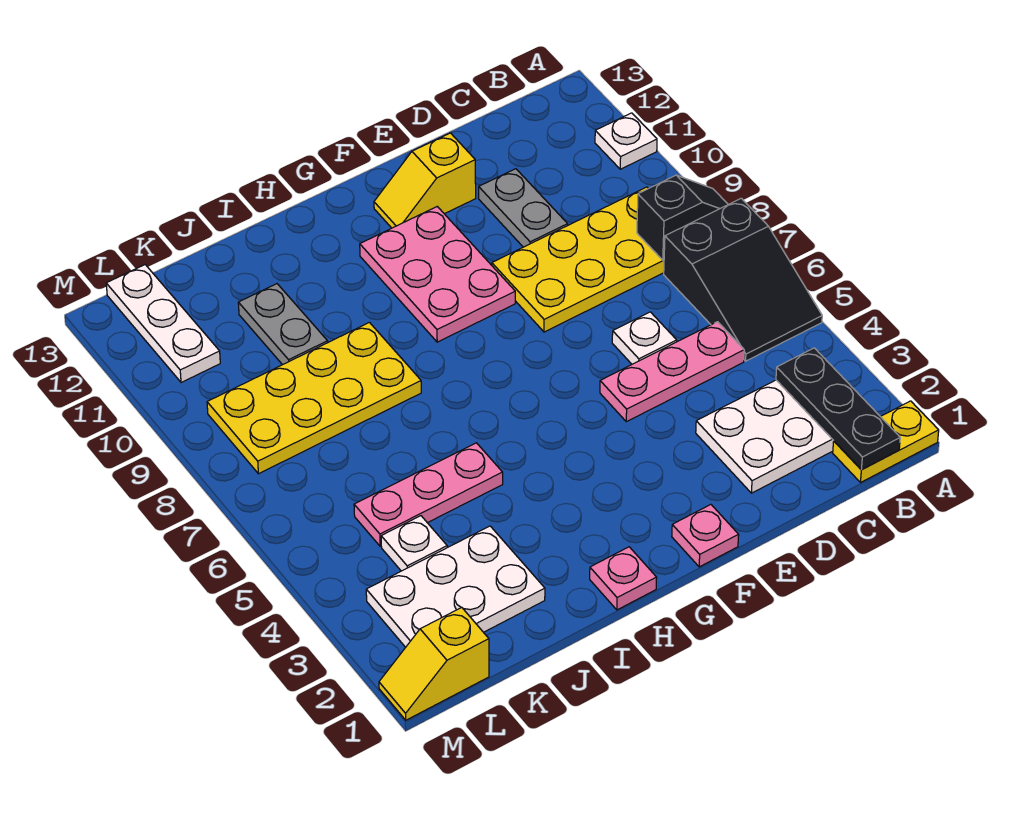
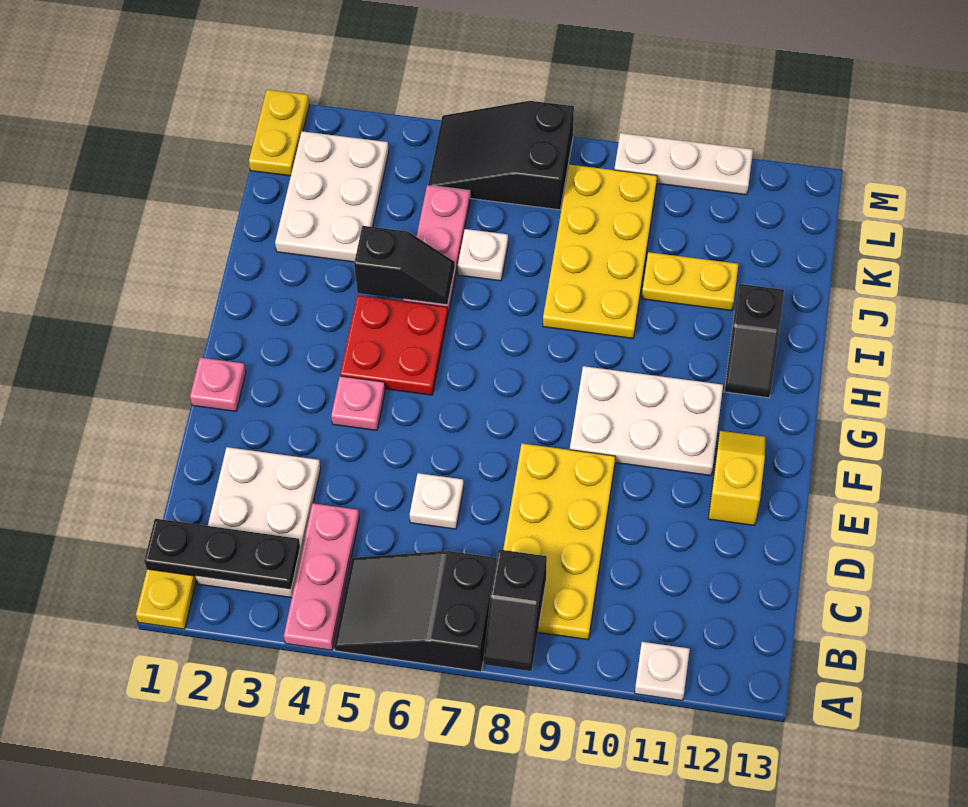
pink 1x3 plate [600,322,744,422] -> pink 1x3 plate moved to [284,503,359,650]
grey 1x2 plate [479,169,568,247] -> none
pink 2x3 plate [360,207,515,342] -> white 2x3 plate [570,366,723,476]
none -> red 2x2 plate [340,295,448,395]
pink 1x1 plate [590,547,657,610] -> pink 1x1 plate moved to [331,376,385,430]
none -> black 1x2 slope [724,284,784,398]
none -> black 1x2 slope [354,226,455,305]
grey 1x2 plate [238,284,328,365] -> yellow 1x2 plate [642,252,738,311]
white 1x1 plate [381,516,447,571] -> white 1x1 plate moved to [458,229,508,281]
yellow 1x2 slope [379,607,489,720] -> yellow 1x2 plate [249,90,309,176]
none -> black 2x3 slope [428,101,574,210]
white 1x3 plate [106,265,220,383] -> white 1x3 plate moved to [614,133,753,195]

